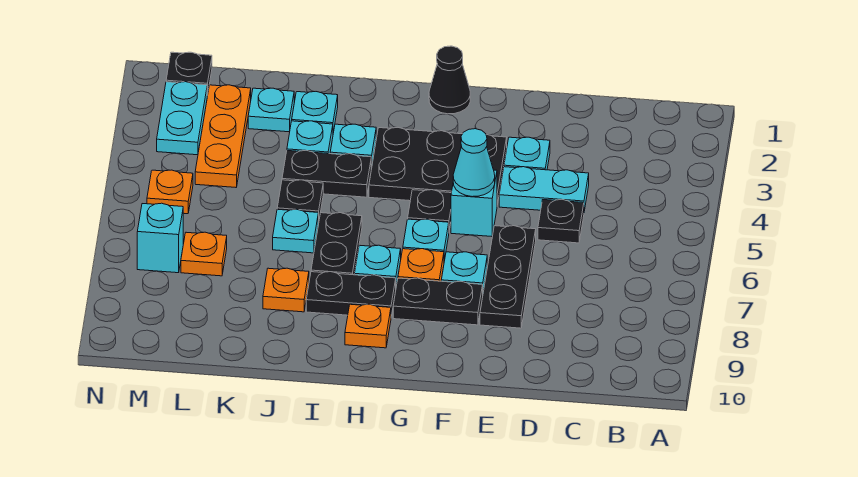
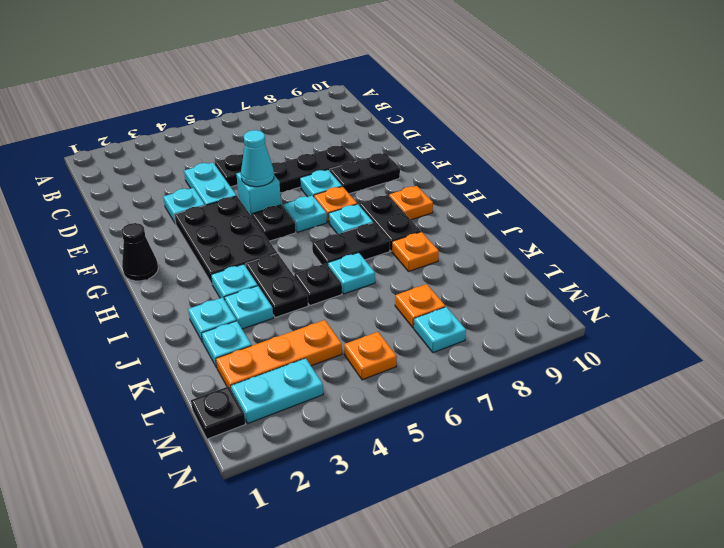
black 1x2 plate [393,278,483,325] -> black 1x2 plate turned to [330,153,400,194]
cyan 1x1 brick [137,203,183,273] -> cyan 1x1 plate [414,307,466,353]

